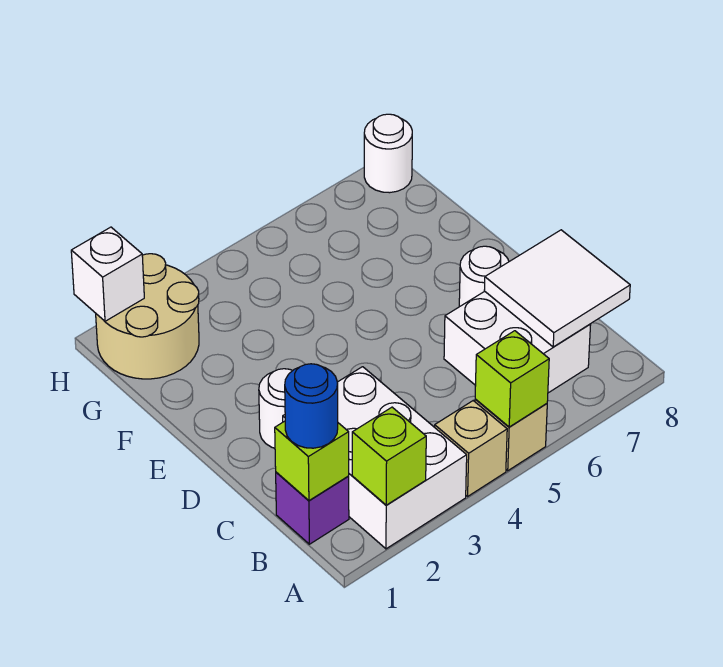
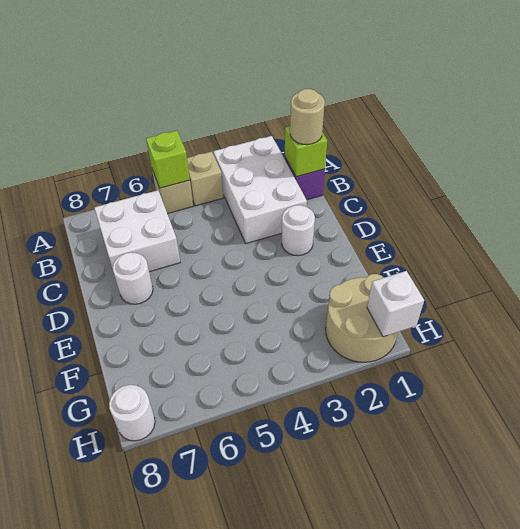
lime 1x1 brick [352,407,426,505] -> none
blue 1x1 round brick [285,364,338,448] -> tan 1x1 round brick [290,89,325,145]
white 2x2 tile [484,230,630,347] -> none

